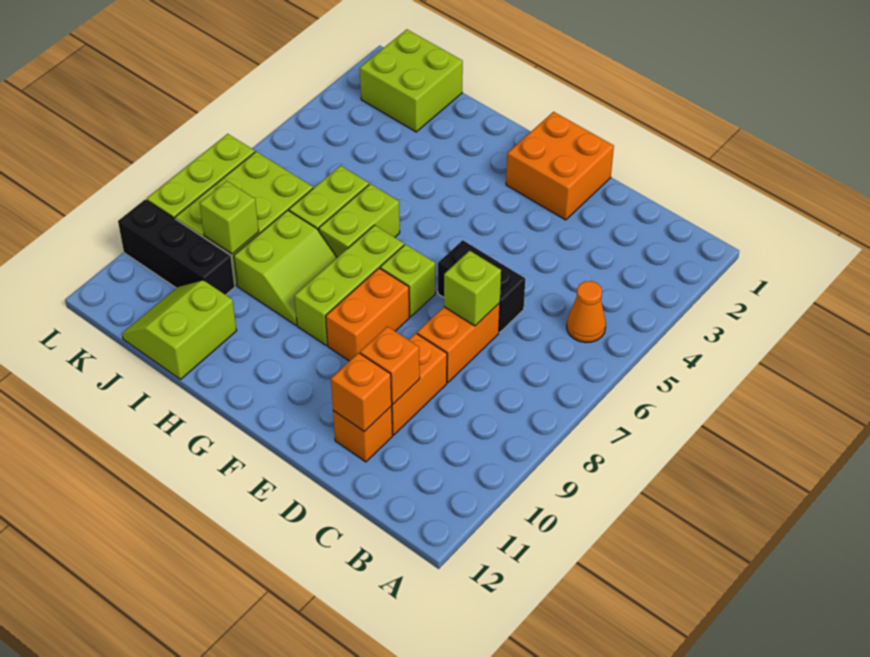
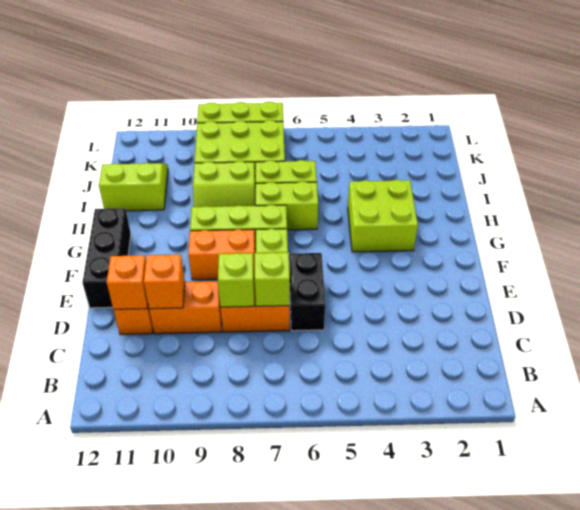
orange 1x1 cone [567,281,606,343] -> none
orange 2x2 brick [506,112,614,220] -> none
lime 2x2 brick [360,29,463,132] -> lime 2x2 brick moved to [348,180,418,252]
lime 1x1 brick [200,181,259,254] -> lime 1x1 brick moved to [218,253,254,307]
black 1x3 brick [118,200,235,295] -> black 1x3 brick moved to [82,208,131,308]

